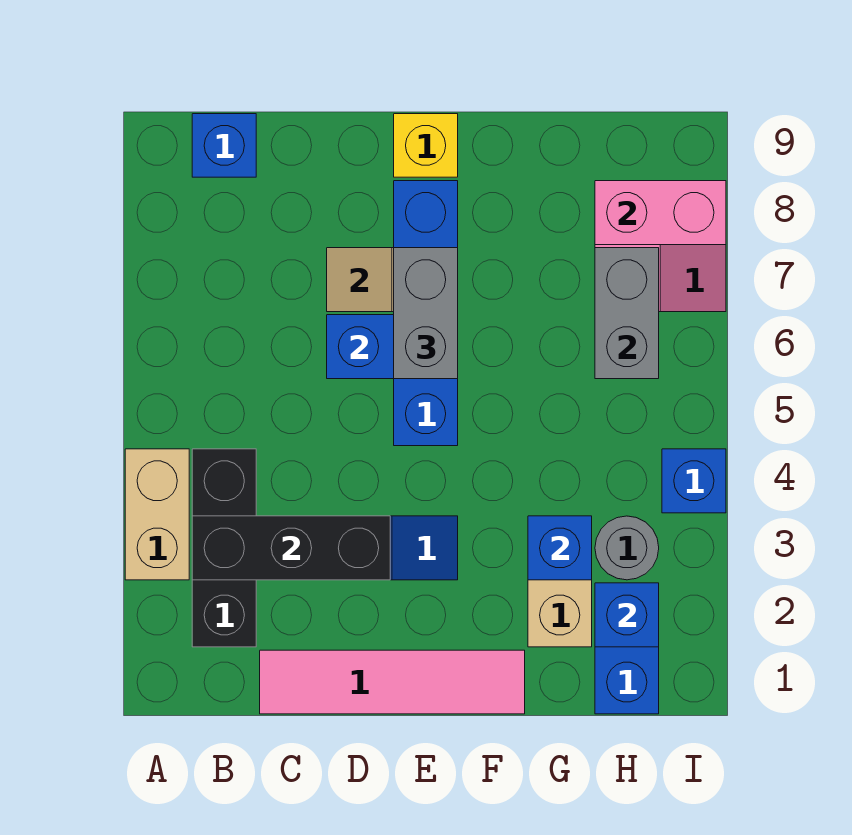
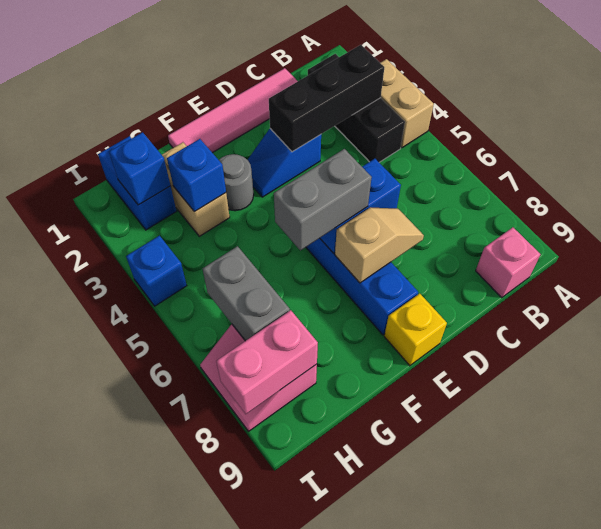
blue 1x1 brick [192,114,256,177] -> pink 1x1 brick [476,227,540,298]
grey 1x2 brick [394,248,458,379] -> grey 1x2 brick turned to [274,149,372,250]
grey 1x1 round brick [595,516,659,580] -> grey 1x1 round brick moved to [219,154,254,211]

